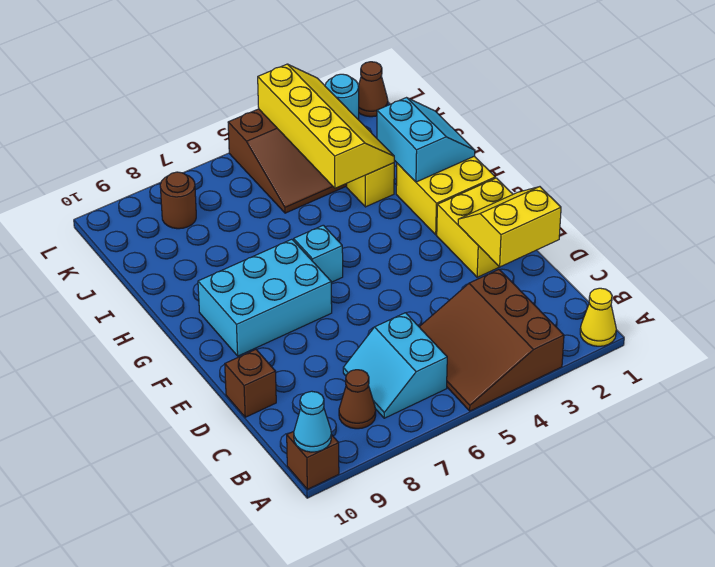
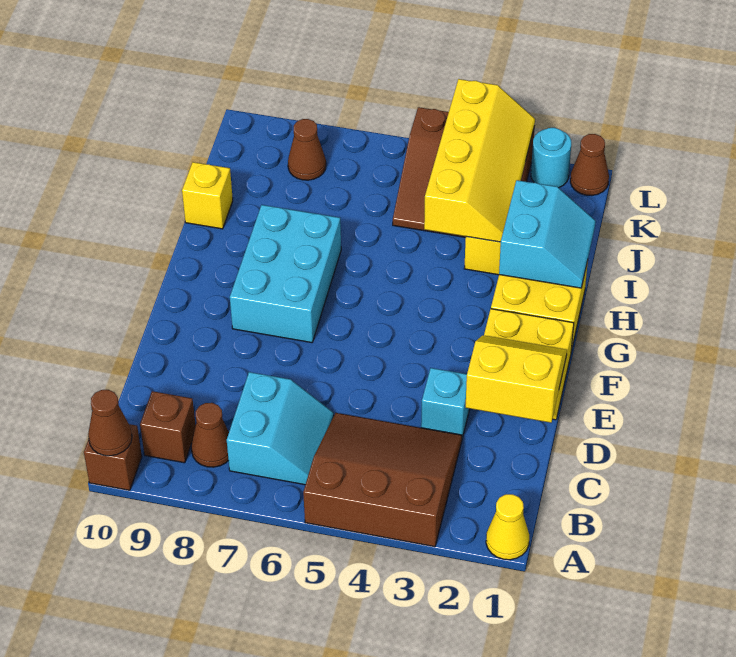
brown 3x3 slope [420,270,564,411] -> brown 3x3 slope turned to [303,413,462,547]
cyan 1x1 cone [294,391,331,452] -> brown 1x1 cone [88,390,132,456]
cyan 2x2 slope [343,313,447,418] -> cyan 2x2 slope turned to [227,372,334,485]
brown 1x1 brick [225,349,276,417] -> brown 1x1 brick moved to [140,391,196,463]
cyan 2x3 brick [198,239,332,356] -> cyan 2x3 brick turned to [230,205,341,343]
cyan 1x1 brick [294,225,343,282] -> cyan 1x1 brick moved to [421,368,470,438]
none -> yellow 1x1 brick [182,162,233,229]
brown 1x1 round brick [160,172,196,229] -> brown 1x1 cone [288,119,326,180]

